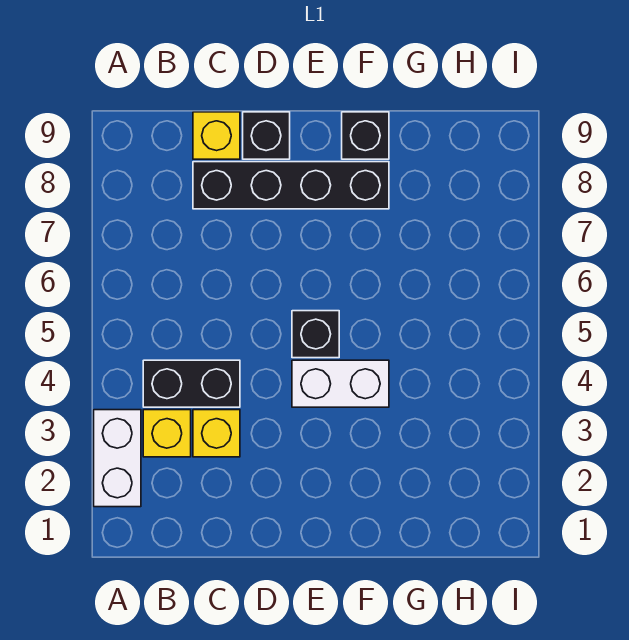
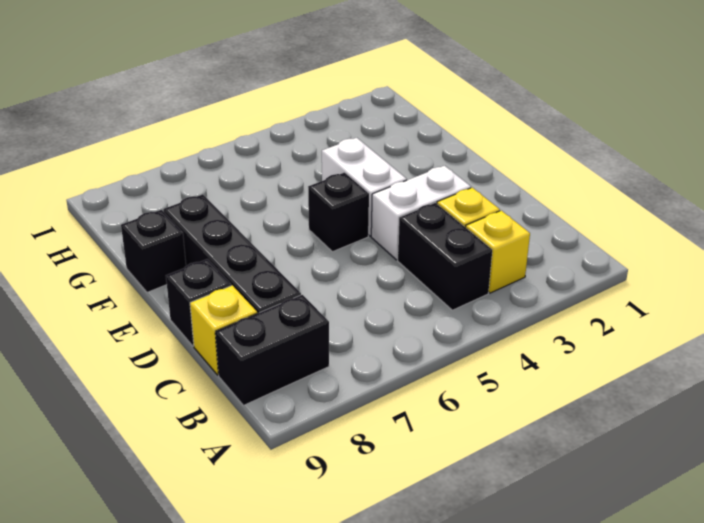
white 1x2 brick [94,410,141,507] -> white 1x2 brick moved to [371,166,471,260]
none -> black 1x2 brick [215,295,329,405]

